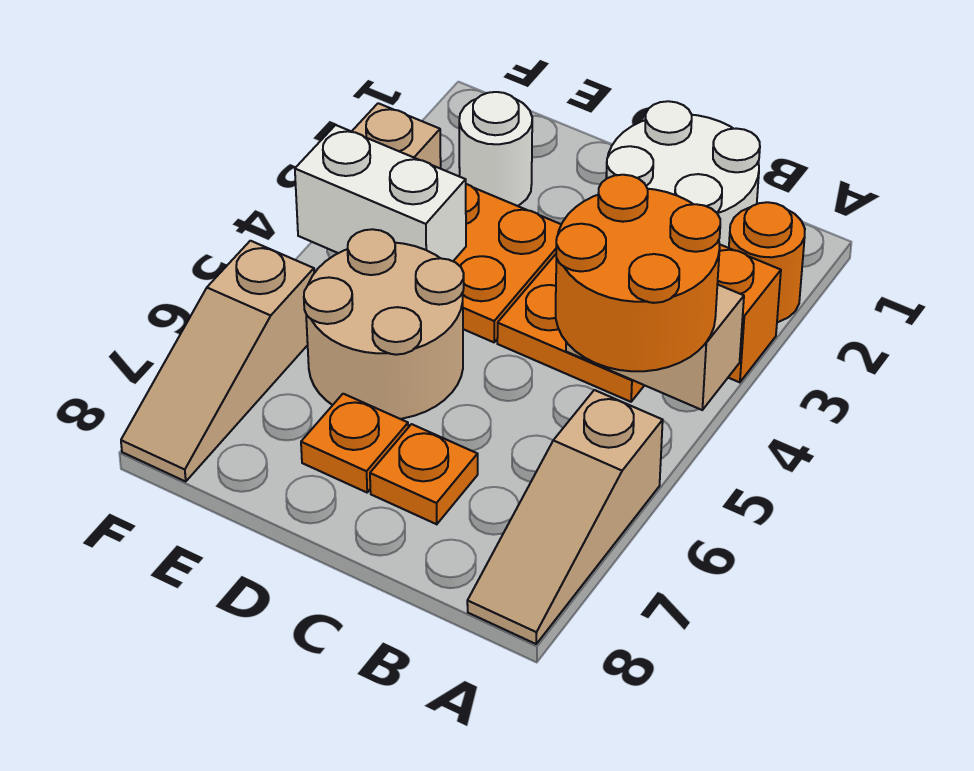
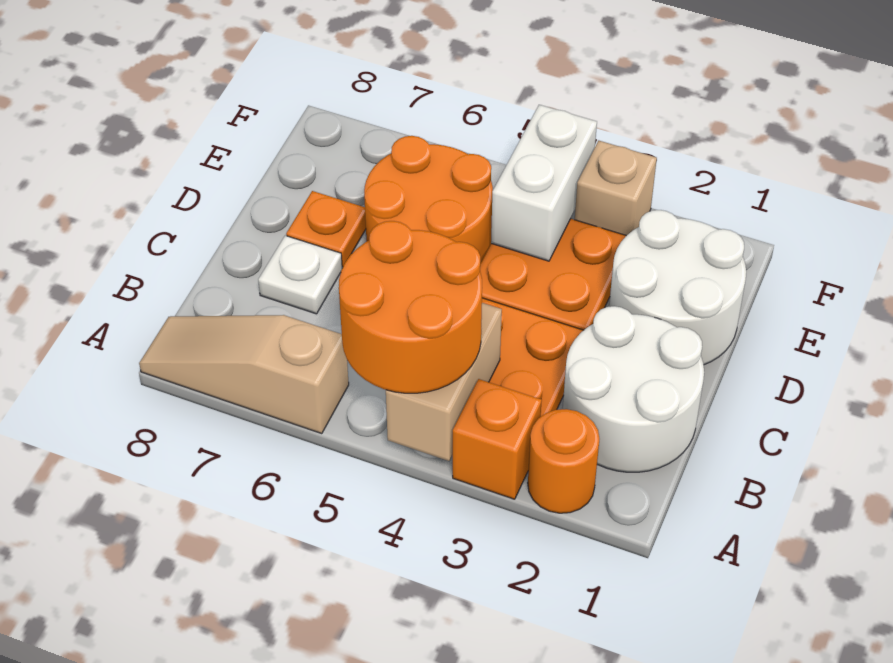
orange 1x1 plate [370,424,478,524] -> white 1x1 plate [258,236,342,314]
tan 2x2 round brick [304,229,464,419] -> orange 2x2 round brick [364,136,493,264]
white 1x1 round brick [459,92,532,206] -> white 2x2 round brick [609,210,746,365]
tan 1x3 slope [121,241,314,481] -> none

